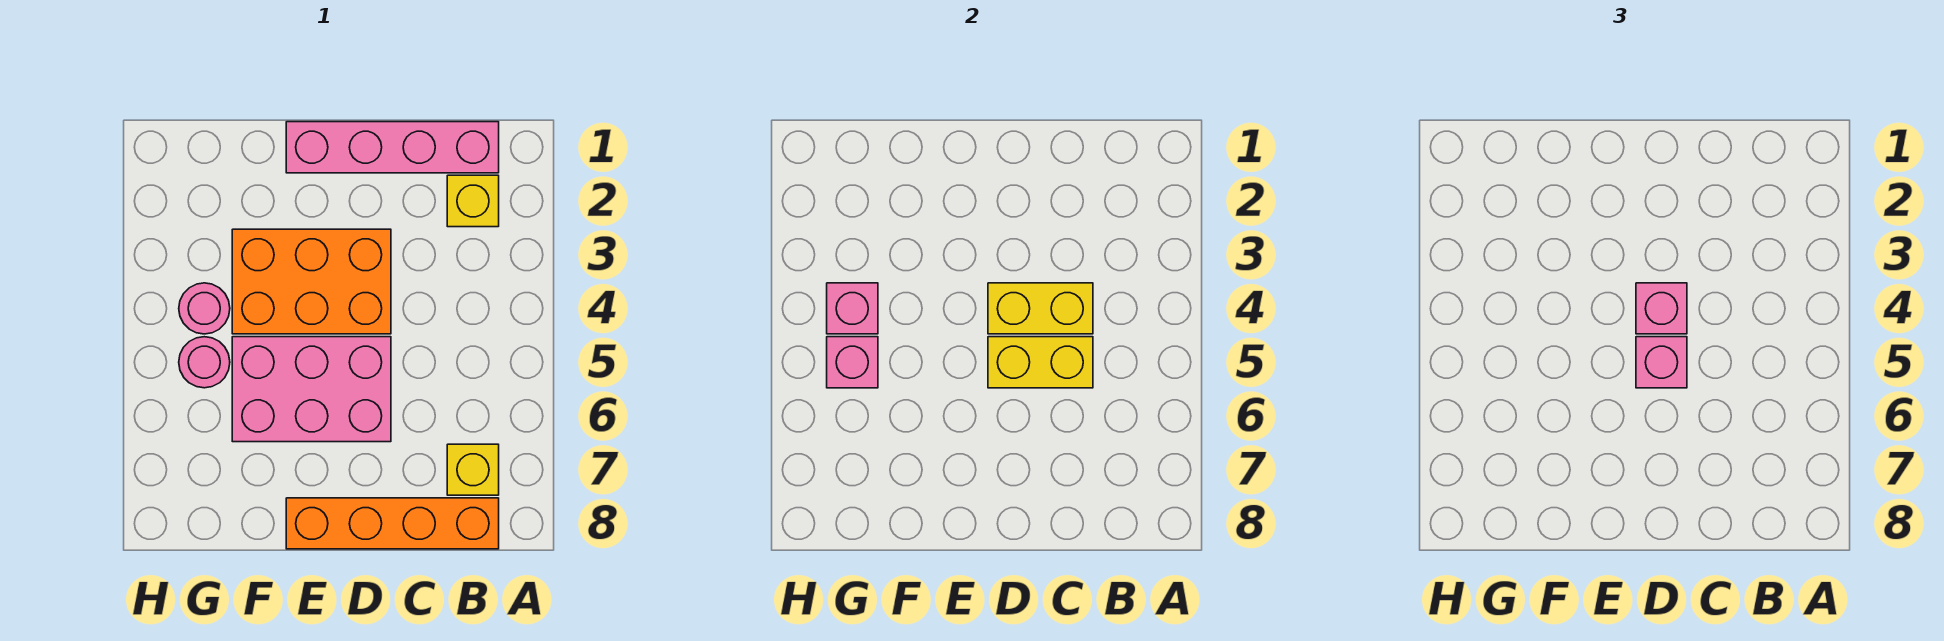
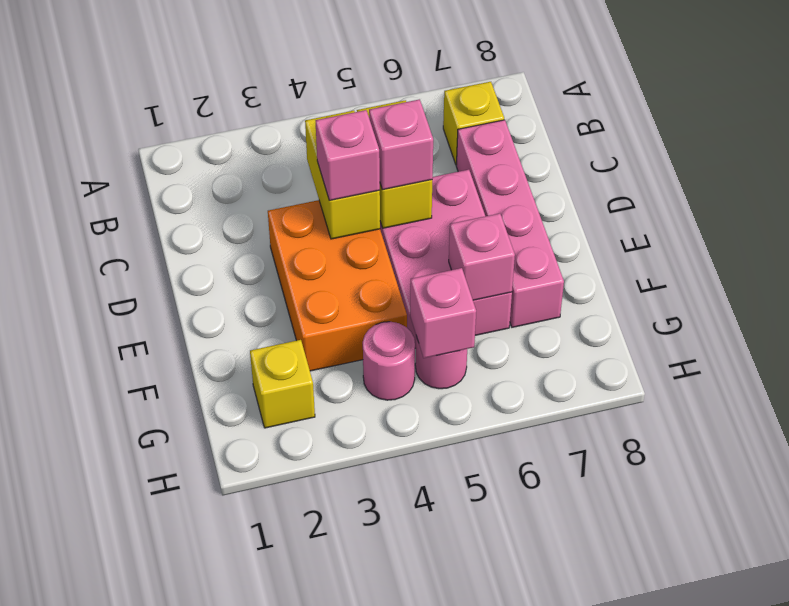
pink 1x4 brick [286,122,499,173] -> pink 1x4 brick moved to [456,120,564,327]
yellow 1x1 brick [447,175,499,227] -> yellow 1x1 brick moved to [250,340,315,428]
orange 1x4 brick [286,498,499,549] -> none
pink 1x1 brick [827,283,878,334] -> pink 1x1 brick moved to [449,213,515,300]

